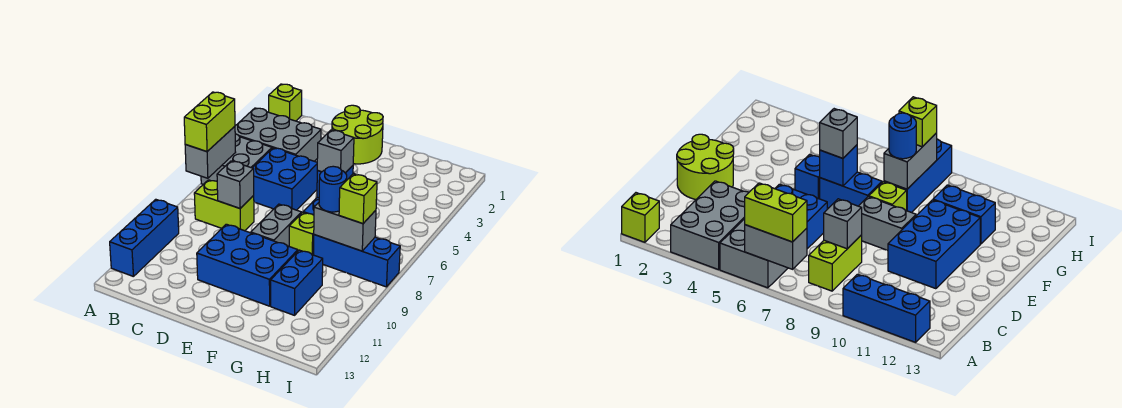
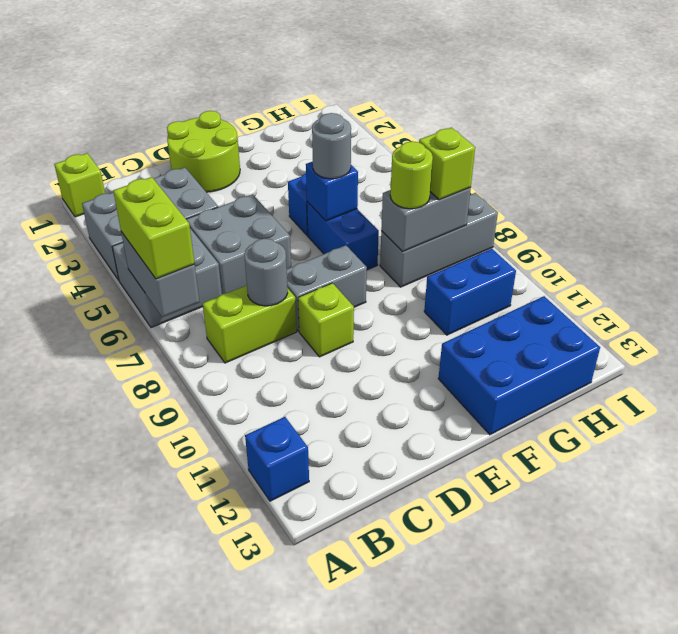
blue 1x3 brick [110,199,179,277] -> blue 1x1 brick [245,417,309,501]
blue 2x2 brick [253,148,318,210] -> grey 2x2 brick [186,195,291,294]
grey 1x1 brick [217,161,254,208] -> grey 1x1 round brick [244,239,288,306]
blue 2x3 brick [197,224,298,306] -> blue 2x3 brick moved to [438,296,600,435]
grey 1x2 brick [251,204,301,246] -> grey 1x2 brick turned to [287,245,367,331]
grey 1x1 brick [317,130,354,173] -> grey 1x1 round brick [312,113,351,179]
lime 1x1 brick [289,212,314,255] -> lime 1x1 brick moved to [298,283,354,357]
blue 1x3 brick [314,235,400,287] -> grey 1x3 brick [380,193,498,287]
blue 1x1 round brick [319,166,347,212] -> lime 1x1 round brick [390,141,433,209]
blue 1x2 brick [271,250,323,315] -> blue 1x2 brick turned to [424,249,516,335]

